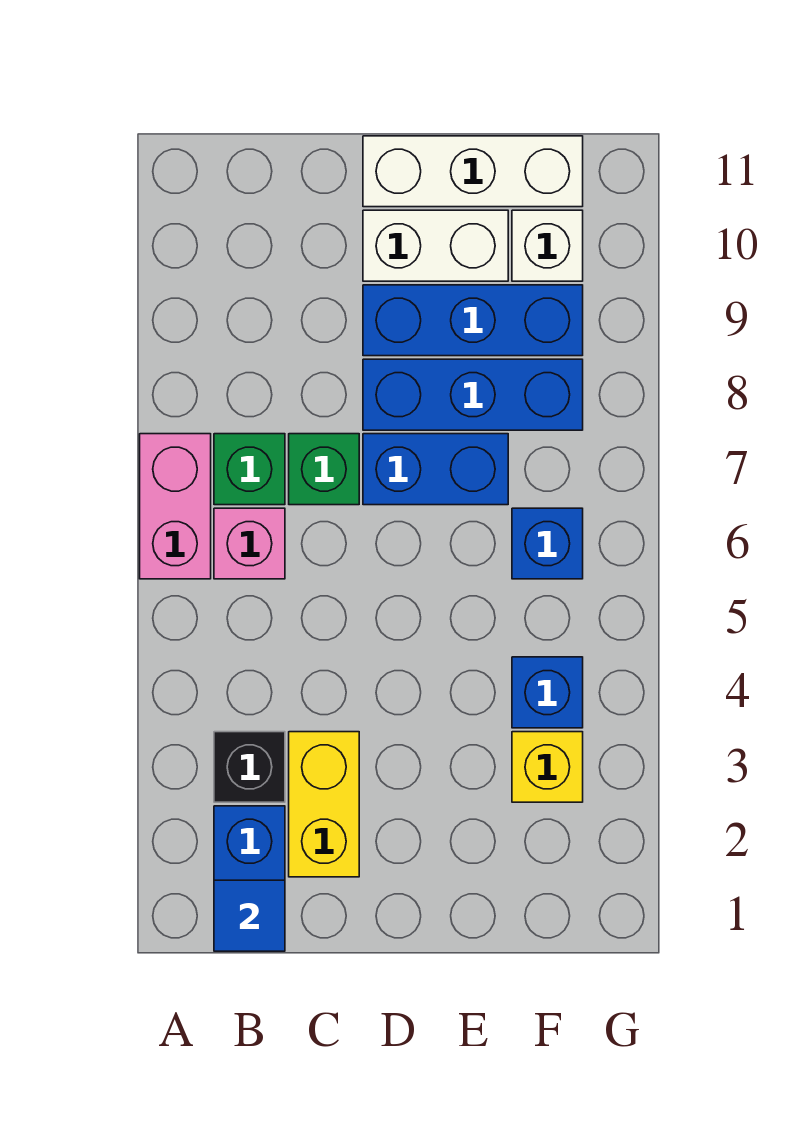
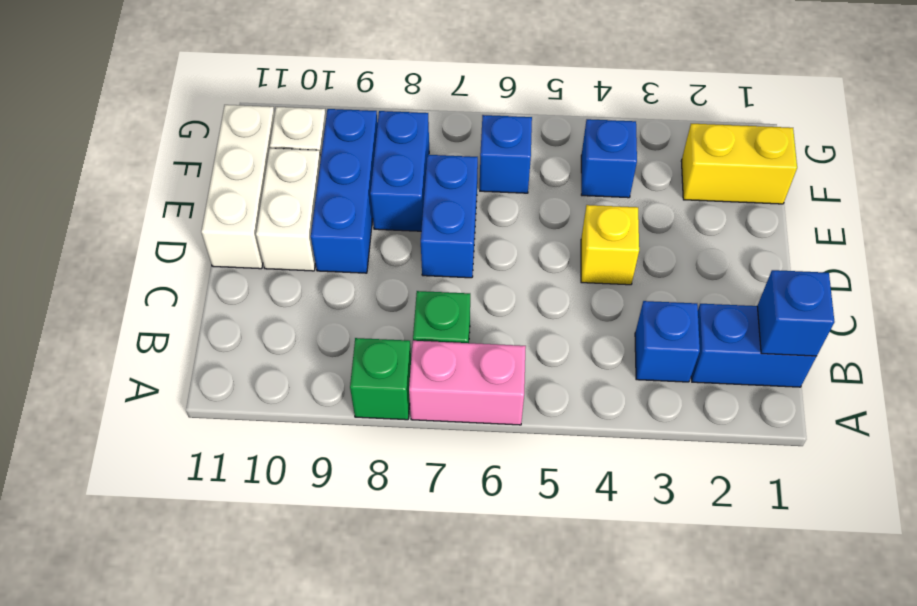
blue 1x1 tile [214,880,285,951] -> blue 1x1 brick [757,270,834,356]
black 1x1 brick [214,732,285,802] -> blue 1x1 brick [635,301,700,382]
pink 1x1 brick [214,508,285,579] -> none
yellow 1x2 brick [289,732,359,877] -> yellow 1x2 brick moved to [681,124,797,204]
green 1x1 brick [289,434,359,505] -> green 1x1 brick moved to [350,338,411,420]
blue 1x3 brick [363,359,583,430] -> blue 1x2 brick [370,111,429,231]
yellow 1x1 brick [512,732,583,802] -> yellow 1x1 brick moved to [581,205,639,285]

